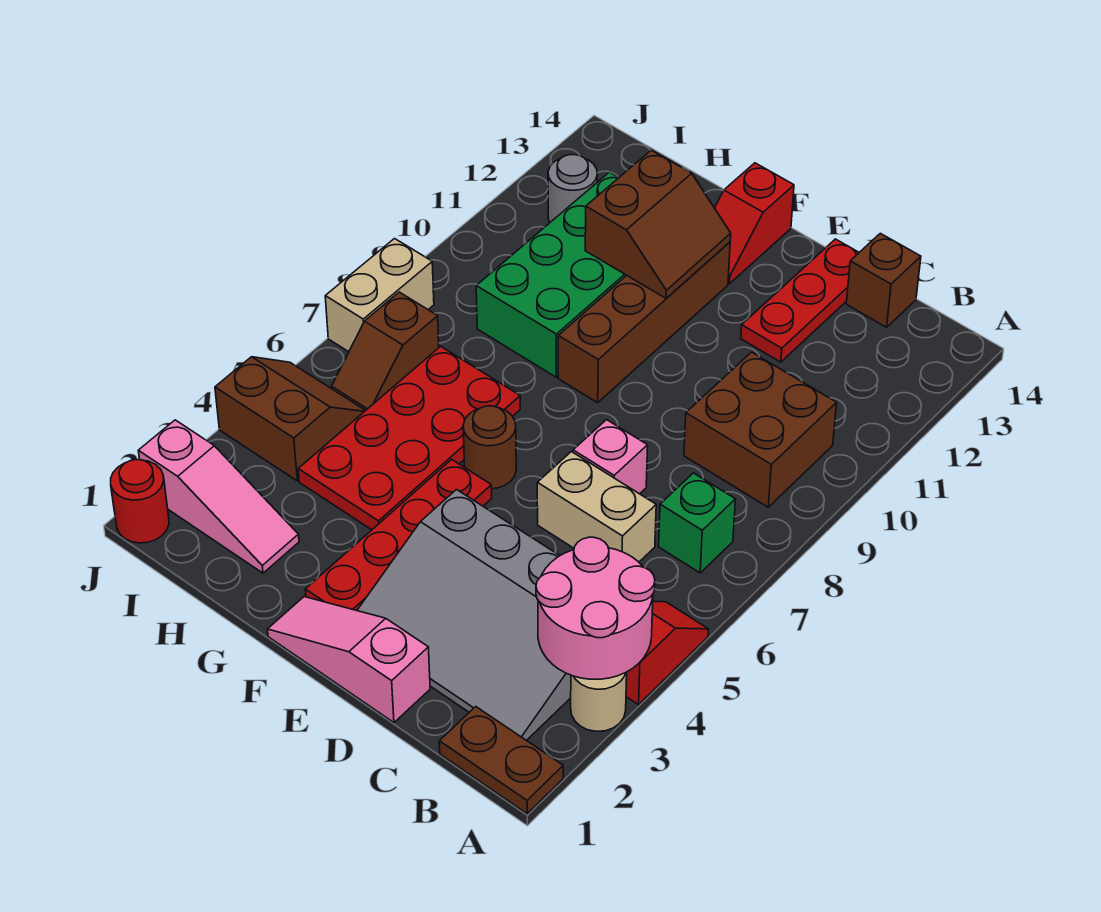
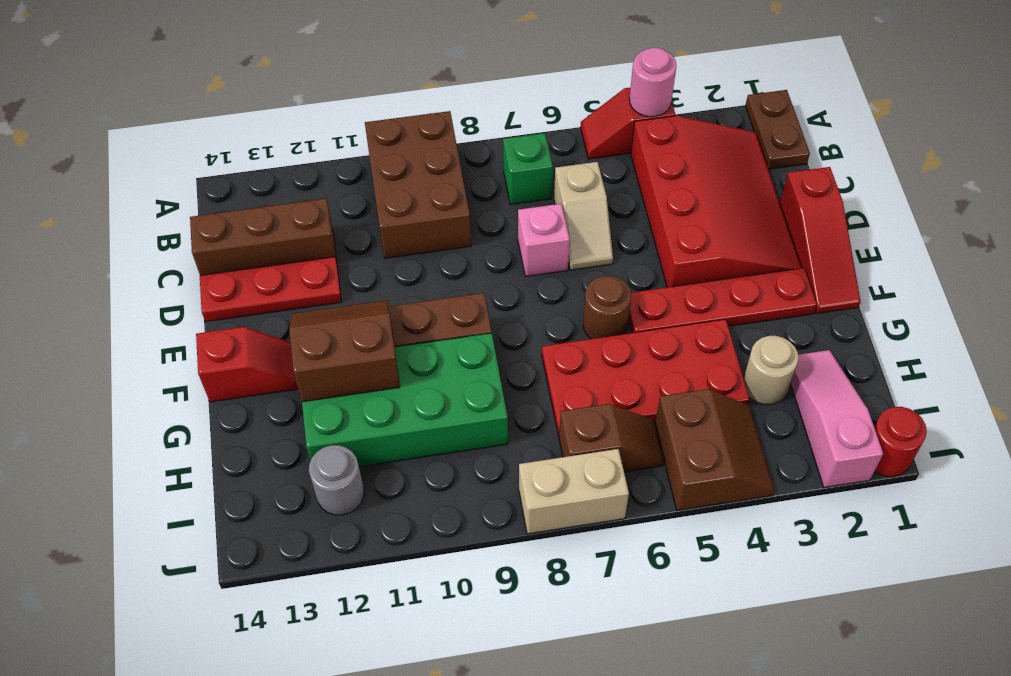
tan 1x1 round brick [571,672,627,731] -> tan 1x1 round brick moved to [744,336,799,405]
pink 2x2 round brick [536,537,655,679] -> pink 1x1 round brick [629,48,676,117]
grey 3x4 slope [357,490,571,741] -> red 3x4 slope [631,116,802,287]
brown 2x2 brick [684,352,837,507] -> brown 2x3 brick [365,111,471,258]
tan 1x2 brick [537,452,656,562] -> tan 1x2 slope [554,162,613,270]
brown 1x1 brick [846,233,921,327] -> brown 1x3 brick [190,198,337,275]
pink 1x3 slope [267,597,430,723] -> red 1x3 slope [780,167,861,314]
brown 2x2 slope [215,357,366,481] -> brown 2x2 slope turned to [655,389,774,510]

